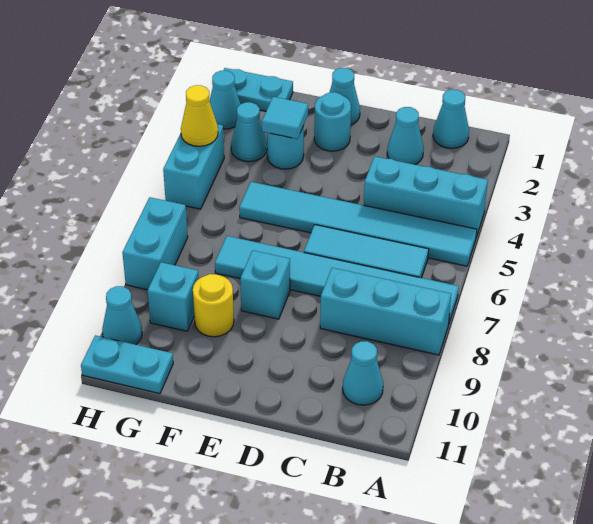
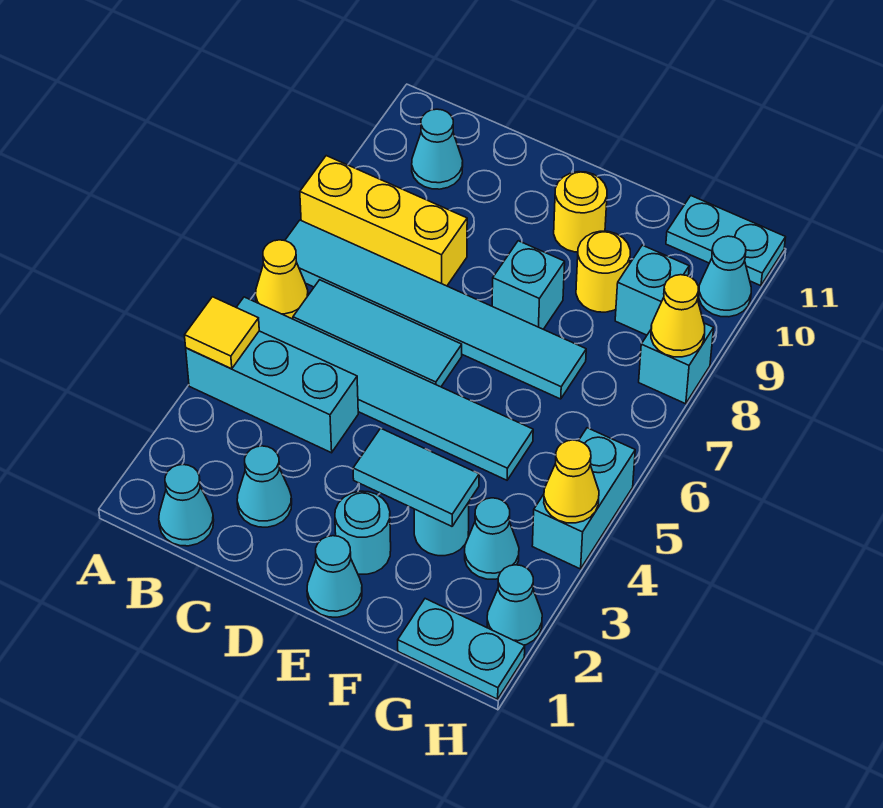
none -> yellow 1x1 tile [185,297,259,369]
none -> yellow 1x1 cone [256,240,308,319]
cyan 1x3 brick [320,268,451,355] -> yellow 1x3 brick [300,156,467,286]
none -> yellow 1x1 round brick [554,172,607,252]
cyan 1x1 tile [262,97,308,139] -> cyan 1x2 tile [353,428,479,526]
cyan 1x2 brick [122,197,188,290] -> cyan 1x1 brick [639,323,714,404]
none -> yellow 1x1 cone [651,275,705,357]

